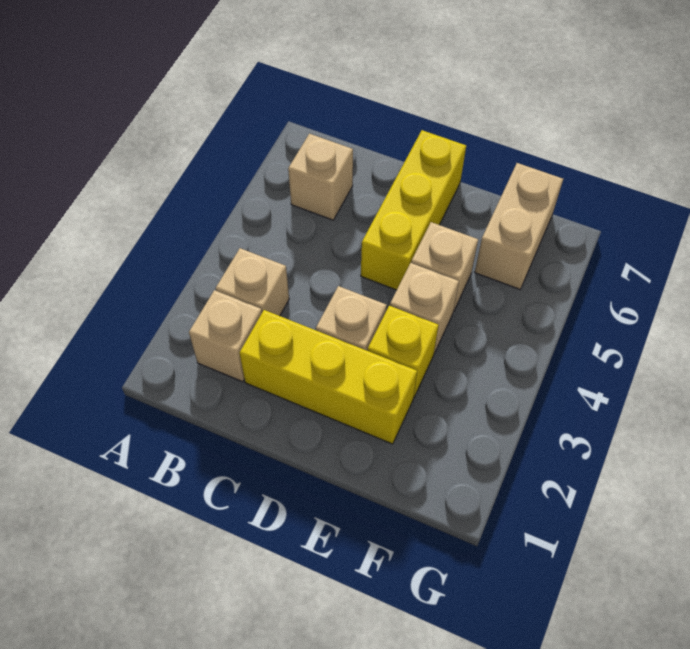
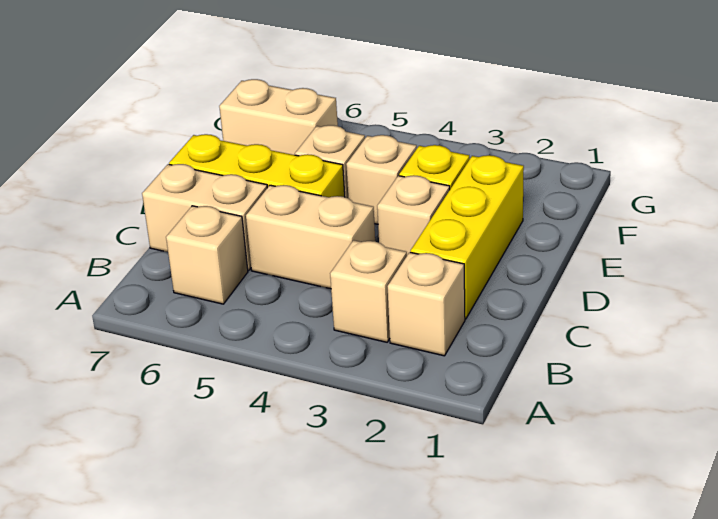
none -> tan 1x2 brick [246,185,375,289]
none -> tan 1x2 brick [142,164,267,270]

